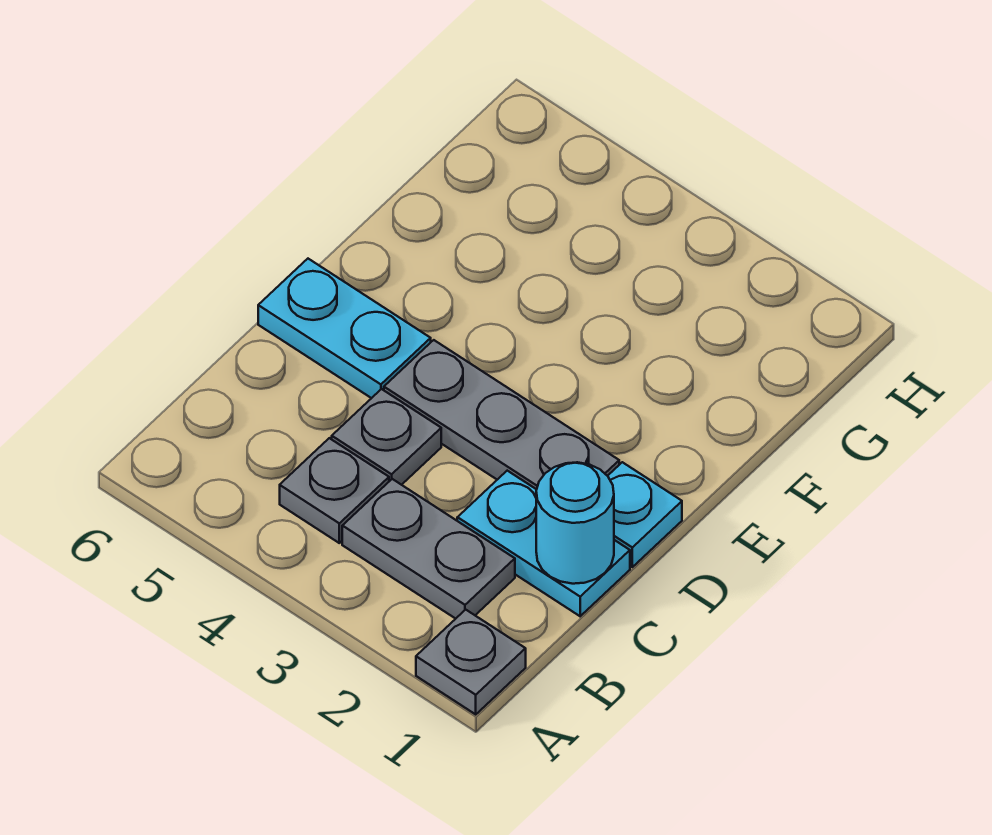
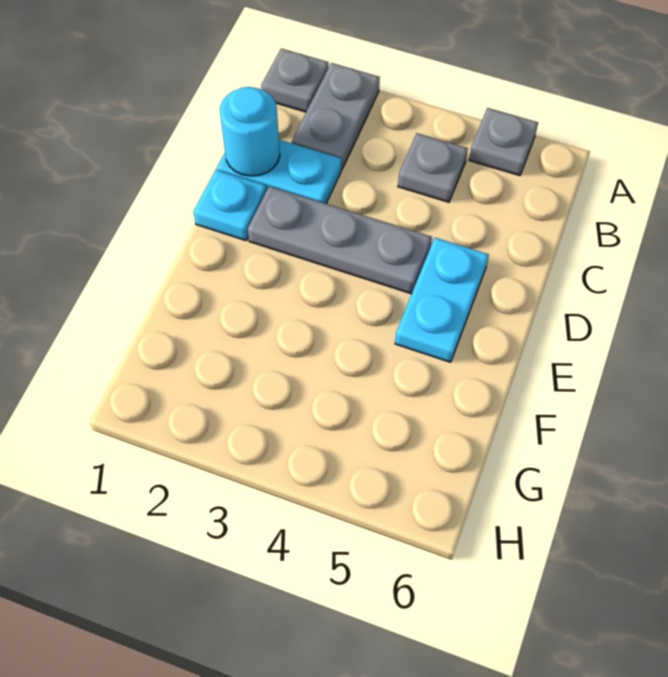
grey 1x2 plate [342,479,515,619] -> grey 1x2 plate turned to [292,63,380,170]
grey 1x1 plate [332,389,441,485] -> grey 1x1 plate moved to [469,108,538,176]
cyan 1x2 plate [258,259,431,398] -> cyan 1x2 plate turned to [395,238,489,362]

